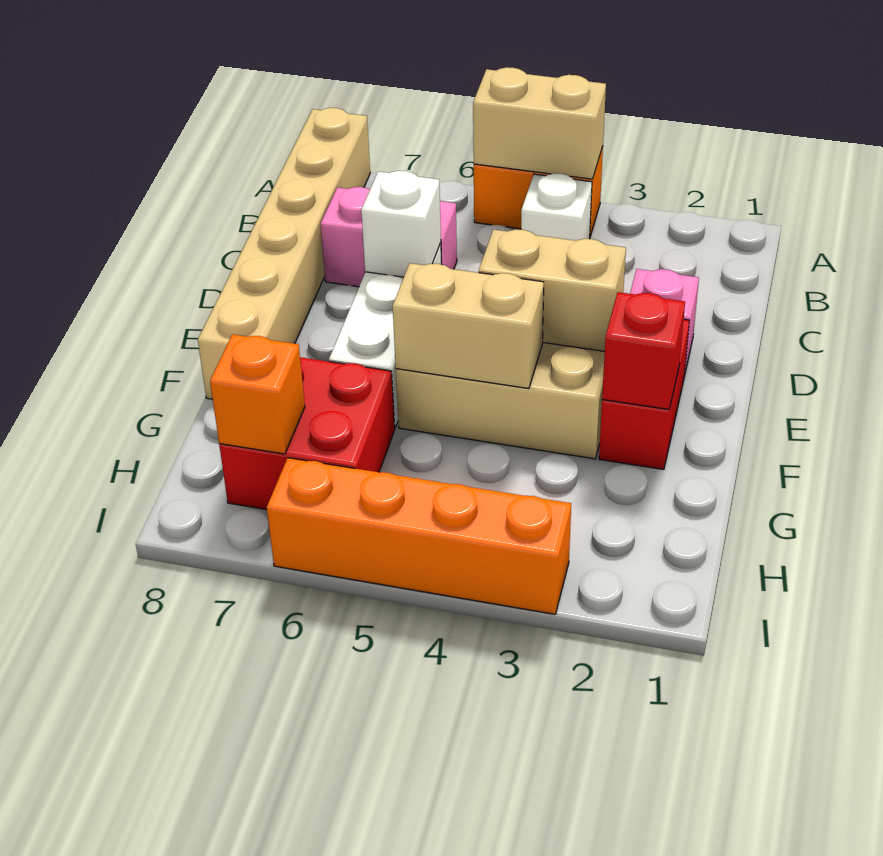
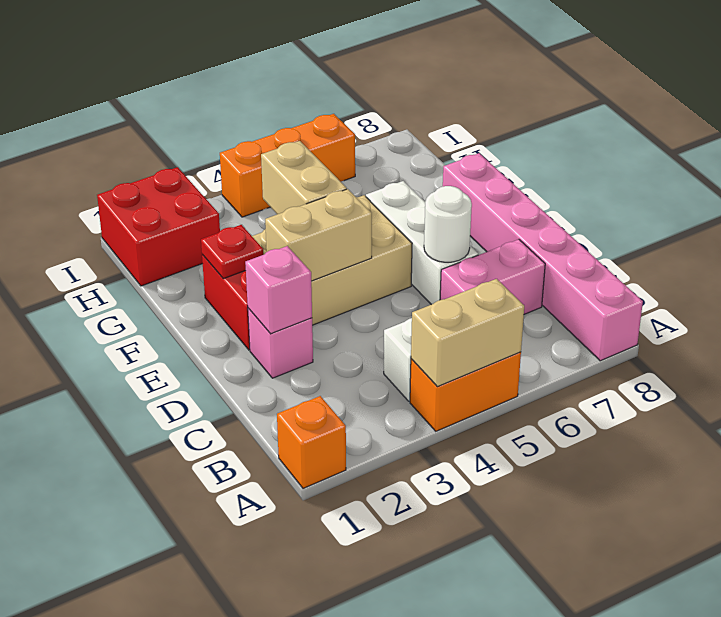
tan 1x6 brick [198,108,370,399] -> pink 1x6 brick [443,153,643,361]
none -> pink 1x1 brick [245,246,312,334]
white 1x1 brick [361,171,441,277] -> white 1x1 round brick [424,186,472,262]
red 1x1 brick [602,292,685,409] -> red 1x1 plate [201,225,264,279]
tan 1x2 brick [393,263,544,389] -> tan 1x2 brick turned to [261,141,347,214]
red 2x2 brick [219,357,395,510] -> red 2x2 brick moved to [97,167,220,286]
orange 1x1 brick [210,334,305,454] -> orange 1x1 brick moved to [277,396,346,488]
orange 1x4 brick [267,458,571,614] -> orange 1x3 brick [220,114,355,217]

